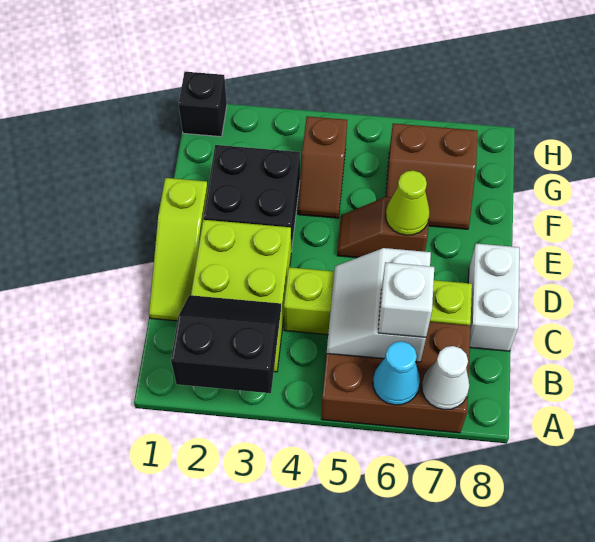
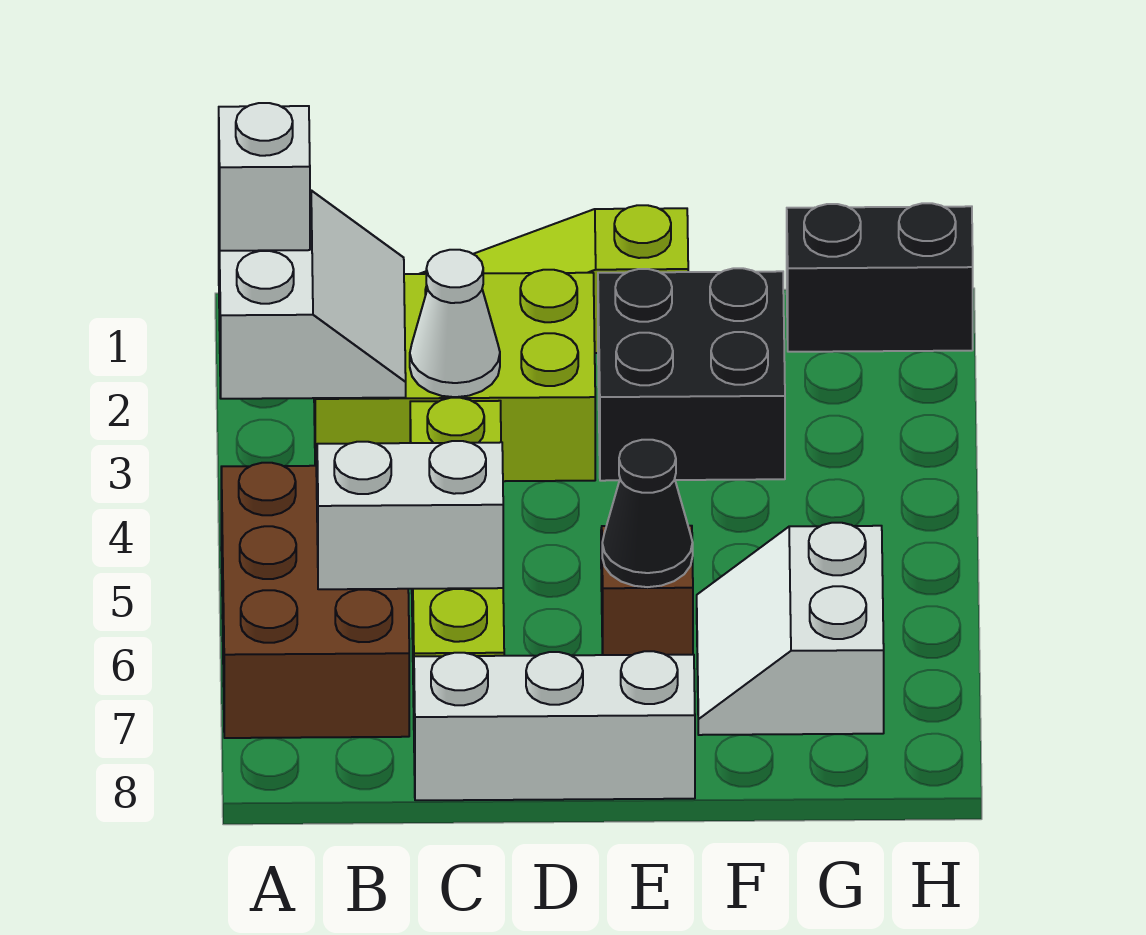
black 2x2 slope [171,295,281,393] -> white 2x2 slope [219,190,406,399]
cyan 1x1 cone [373,341,420,405] -> none
white 1x1 cone [422,346,469,410] -> white 1x1 cone moved to [410,250,500,397]
white 1x1 brick [378,262,434,337] -> white 1x1 brick moved to [219,103,310,251]
white 1x2 brick [468,244,519,351] -> white 1x3 brick [414,651,695,800]
lime 1x1 cone [386,170,430,235] -> black 1x1 cone [602,440,693,587]
brown 1x2 slope [298,116,347,218] -> none
brown 2x2 slope [386,124,477,229] -> white 2x2 slope [697,523,884,735]
black 1x1 brick [179,72,227,137] -> black 1x2 brick [787,203,973,352]

